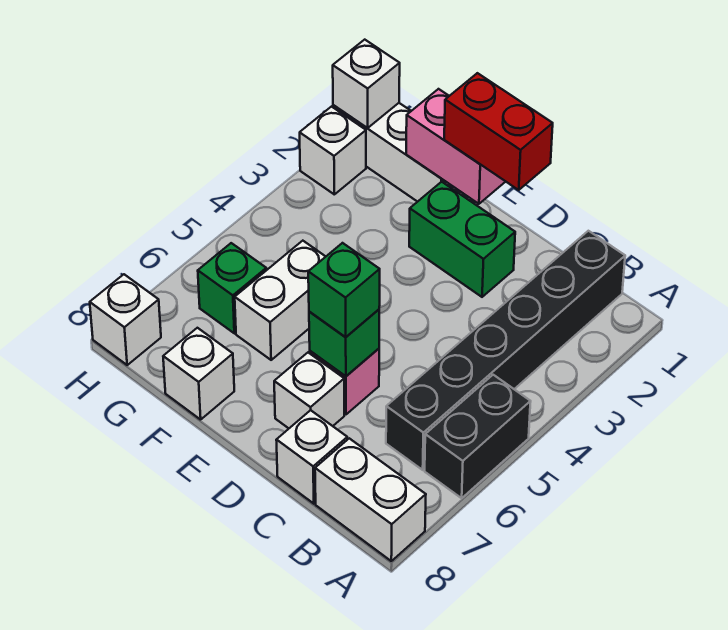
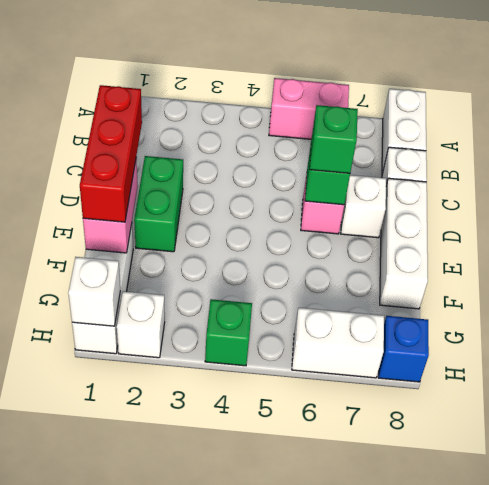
black 1x2 brick [425,375,531,498] -> pink 1x2 brick [269,78,349,139]
black 1x6 brick [386,231,625,470] -> none
red 1x2 brick [444,73,553,190] -> red 1x3 brick [80,85,142,222]
white 1x2 brick [235,241,326,360] -> white 1x2 brick moved to [292,308,384,378]
white 1x1 brick [163,328,234,420] -> white 1x3 brick [380,178,428,309]
green 1x1 brick [198,243,266,333] -> green 1x1 brick moved to [205,299,252,366]
white 1x1 brick [90,274,161,365] -> blue 1x1 brick [378,316,429,382]

